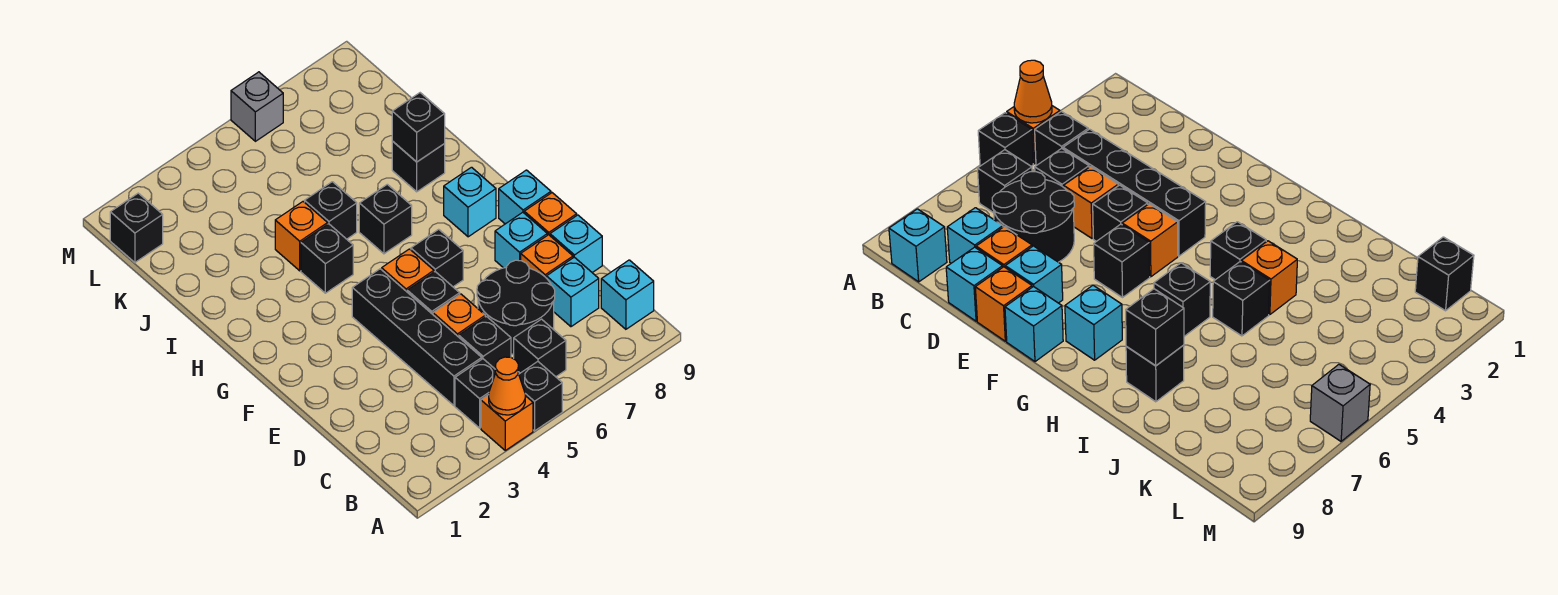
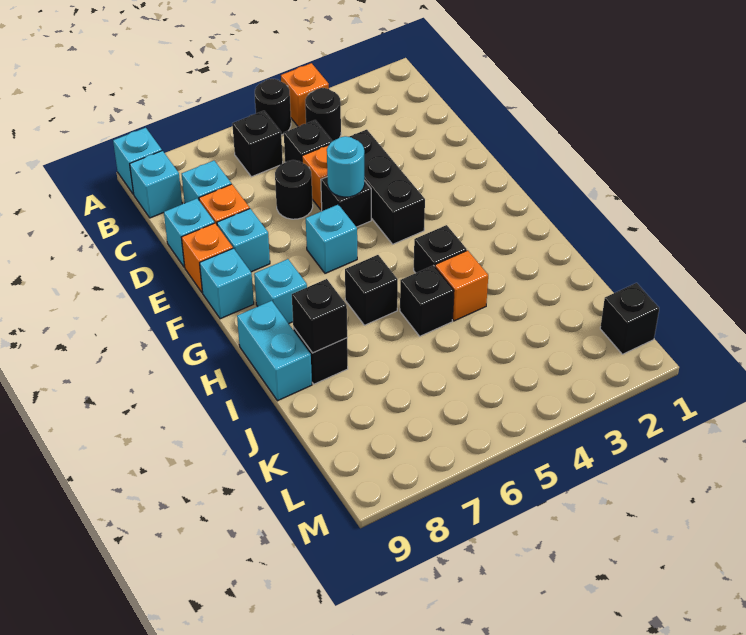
orange 1x1 cone [489,357,525,415] -> none
black 1x1 brick [519,362,562,431] -> black 1x1 round brick [255,79,291,135]
none -> cyan 1x1 brick [113,128,162,194]
black 1x1 brick [455,359,496,428] -> black 1x1 round brick [305,88,341,141]
black 1x4 brick [352,269,482,406] -> black 1x3 brick [349,130,425,244]
black 2x2 round brick [477,260,555,354] -> black 1x1 round brick [275,160,313,219]
none -> cyan 1x1 round brick [327,136,365,197]
orange 1x1 brick [382,249,434,292] -> none
black 1x1 brick [411,229,463,287] -> cyan 1x1 brick [306,205,357,273]
none -> cyan 1x2 brick [237,301,312,401]
grey 1x1 brick [231,72,283,141] -> none

